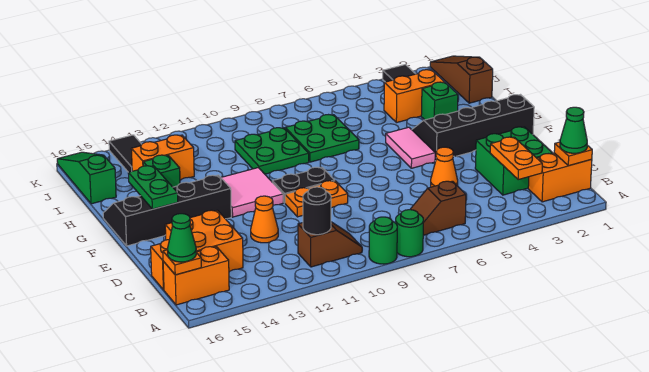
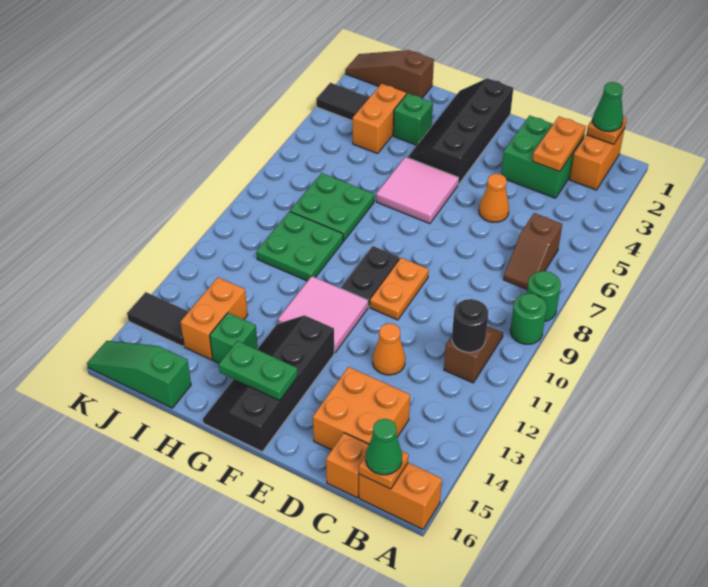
orange 1x2 plate [490,137,542,180] -> orange 1x2 plate turned to [532,117,586,172]
orange 1x2 brick [163,247,229,305] -> orange 1x2 brick turned to [359,463,442,529]
pink 1x2 tile [386,127,435,168] -> pink 2x2 tile [376,157,458,224]

